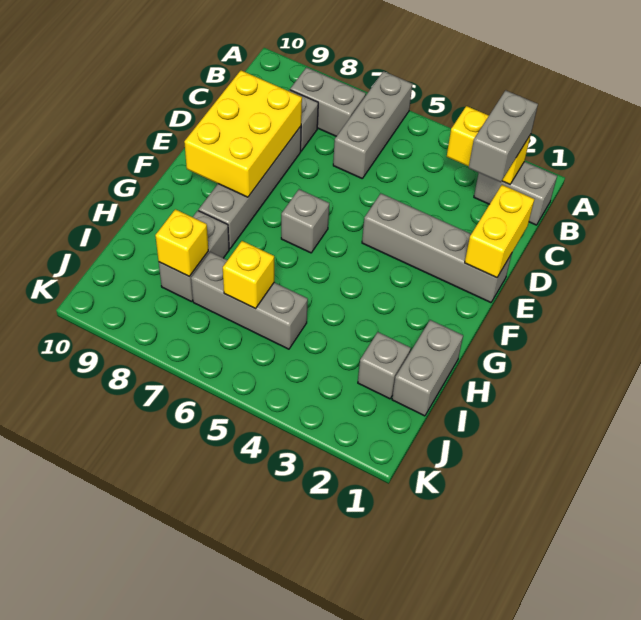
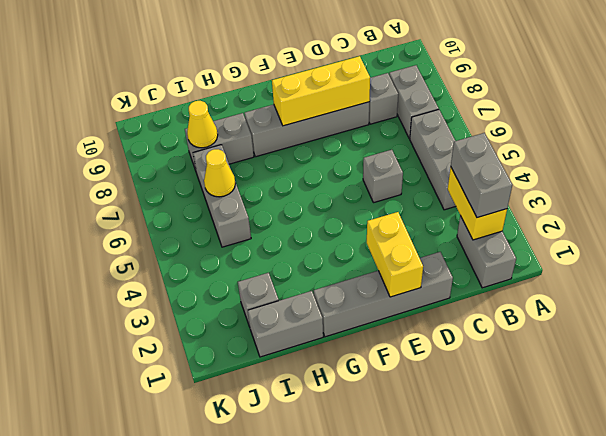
grey 1x3 brick [333,71,412,178] -> grey 1x3 brick turned to [410,110,456,210]
grey 1x2 brick [469,90,538,182] -> grey 1x2 brick turned to [451,133,512,218]
yellow 1x2 brick [465,185,534,278] -> yellow 1x2 brick turned to [367,212,423,297]
yellow 2x3 brick [184,70,302,197] -> yellow 1x3 brick [272,56,370,126]
grey 1x4 brick [362,193,512,303] -> grey 1x4 brick turned to [314,252,453,337]
grey 1x1 brick [281,189,329,253] -> grey 1x1 brick moved to [363,150,403,203]
yellow 1x1 brick [223,241,274,309] -> yellow 1x1 cone [204,149,235,197]
yellow 1x1 brick [155,209,208,276] -> yellow 1x1 cone [187,101,218,148]

